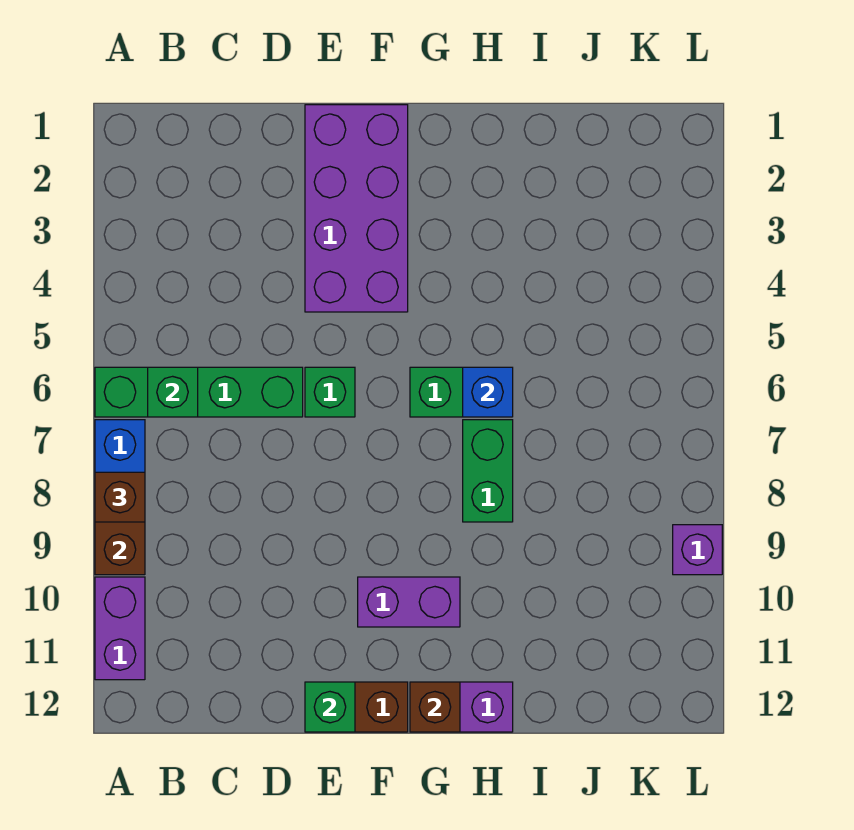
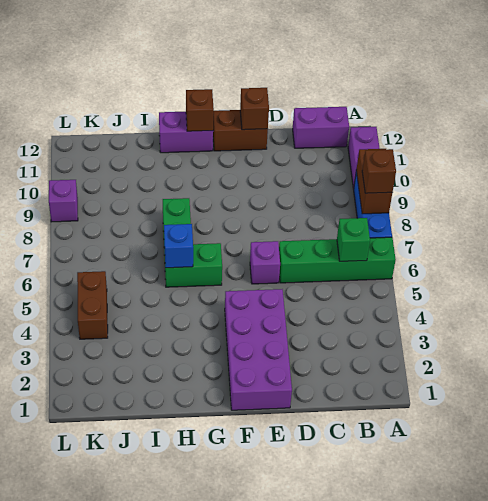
green 1x1 brick [305,367,355,417] -> purple 1x1 brick [250,241,280,284]
green 1x1 brick [305,682,355,732] -> brown 1x1 brick [240,88,269,130]
purple 1x2 brick [358,577,460,627] -> purple 1x2 brick moved to [293,107,349,148]
none -> brown 1x2 brick [77,271,108,339]

